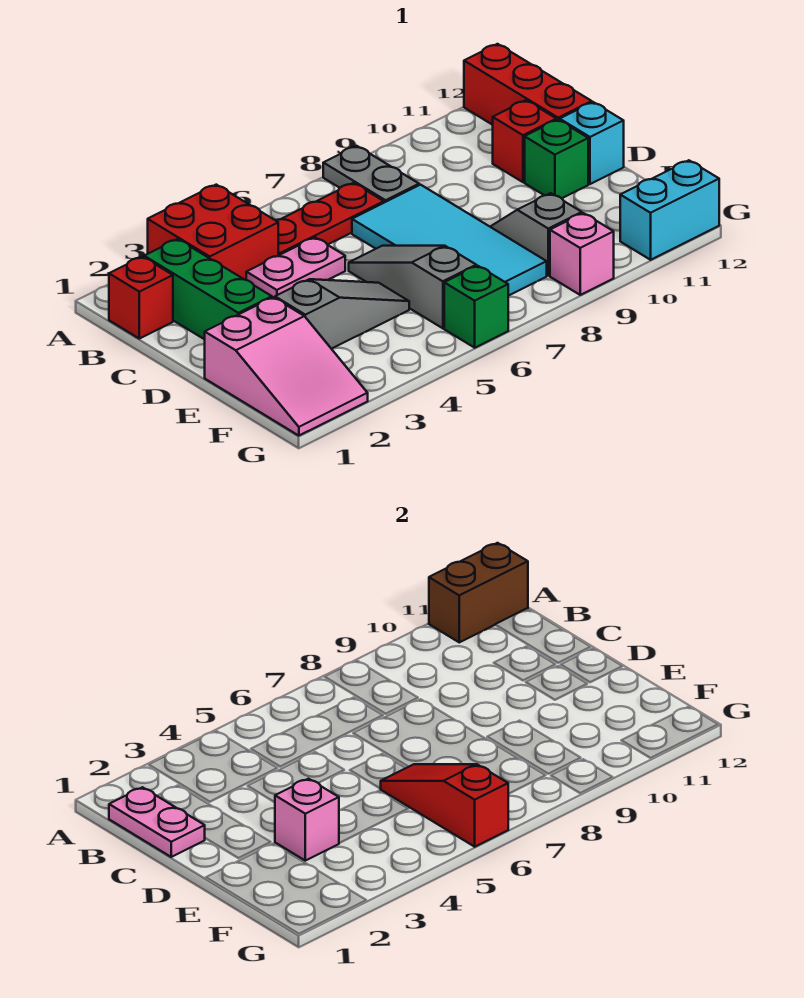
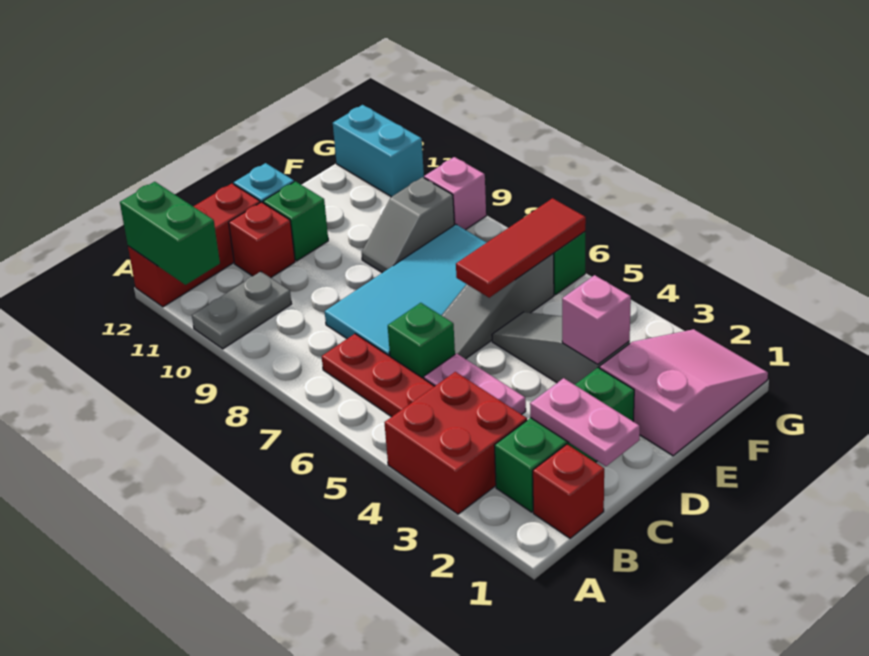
grey 1x2 plate [323,146,419,203] -> grey 1x2 plate moved to [192,272,292,349]
brown 1x2 brick [429,543,528,642] -> green 1x2 brick [120,182,220,285]
pink 1x2 plate [109,787,205,857] -> pink 1x2 plate turned to [530,378,640,466]
none -> green 1x1 brick [388,303,455,379]
red 1x3 slope [381,764,508,847] -> red 1x3 tile [456,198,586,298]

